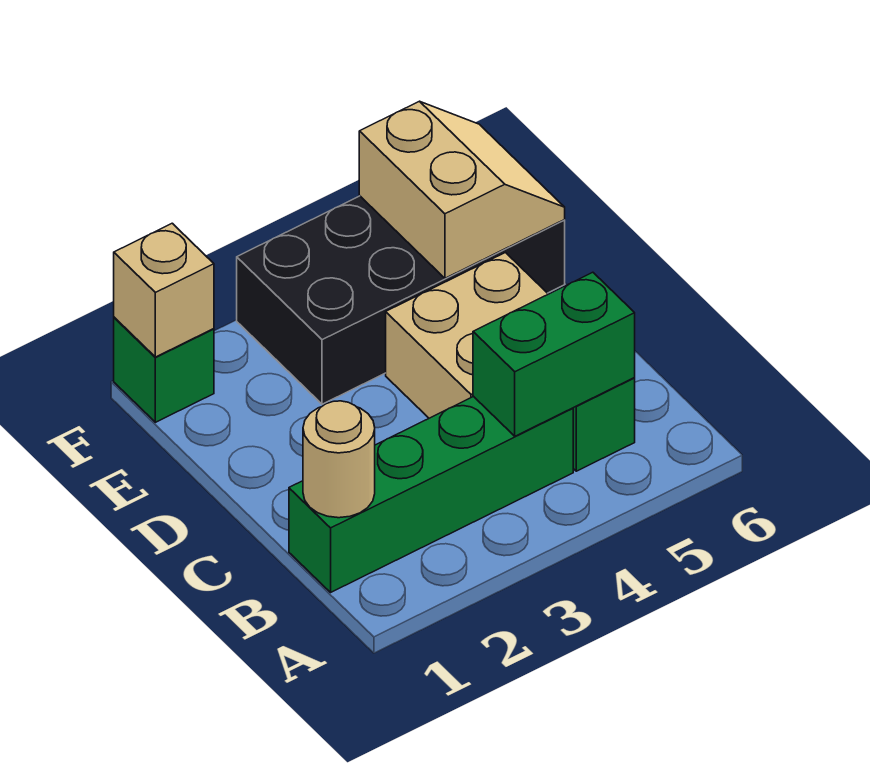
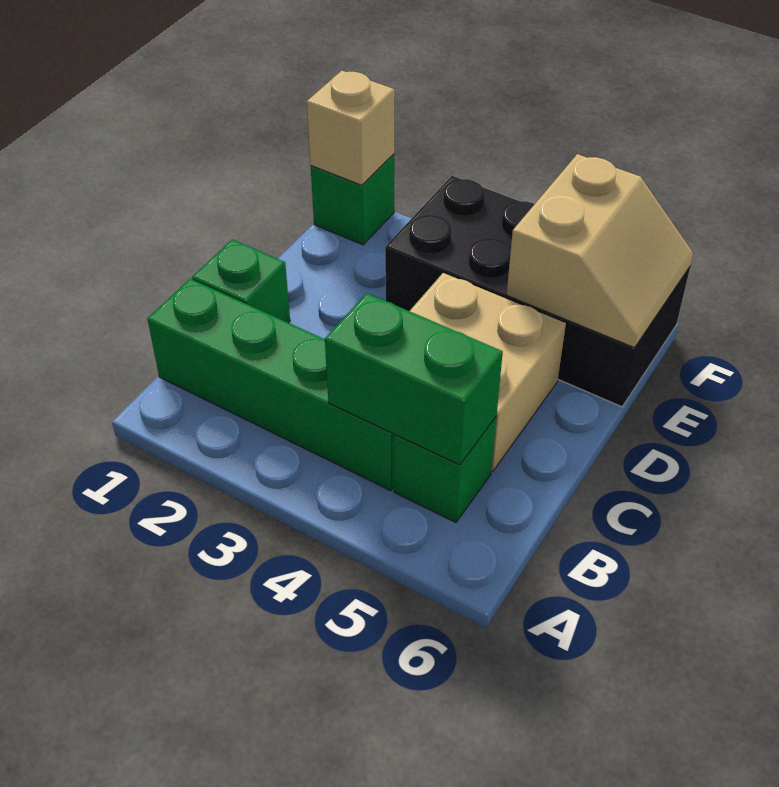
tan 1x1 round brick [303,401,375,518] -> none
none -> green 1x1 brick [192,239,290,323]

